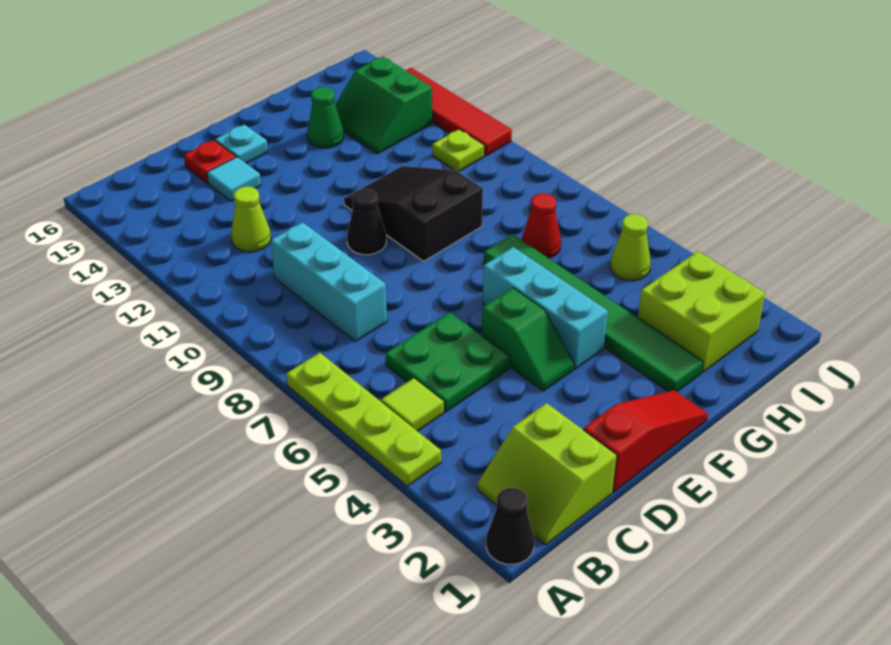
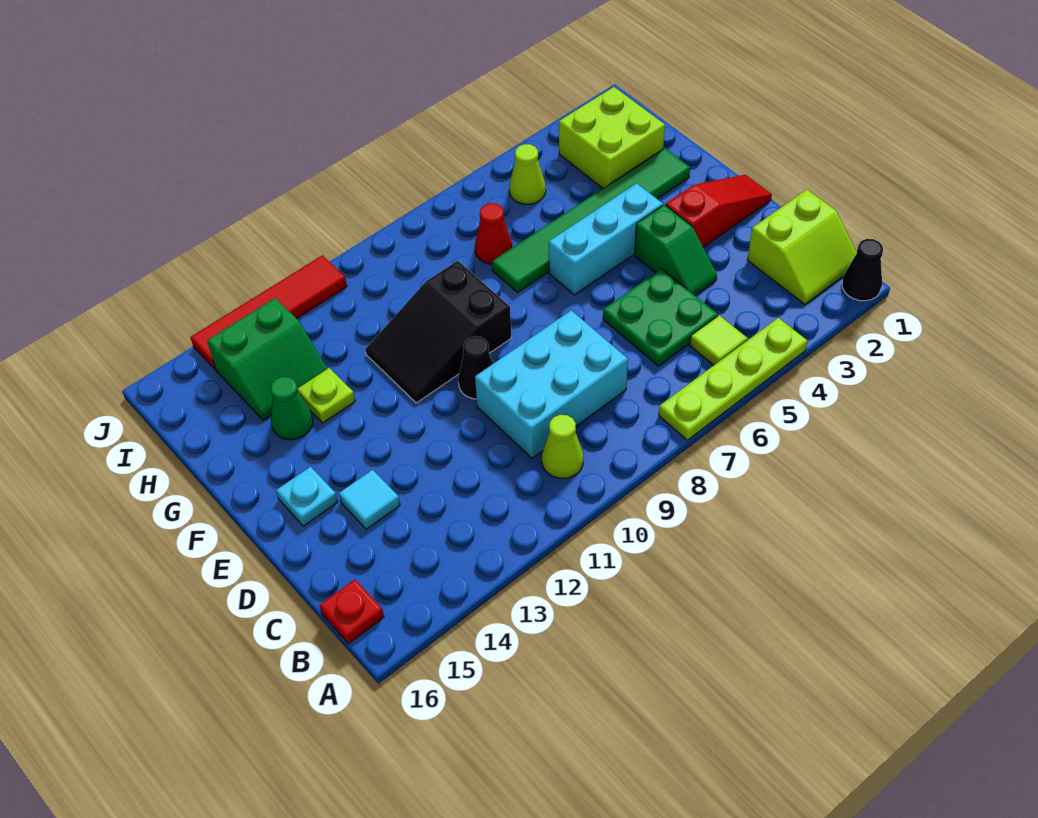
cyan 1x3 brick [271,222,387,341] -> cyan 2x3 brick [475,310,628,458]
lime 1x1 cone [231,187,271,252] -> lime 1x1 cone moved to [542,415,583,478]
red 1x3 slope [583,390,708,492] -> red 1x3 slope turned to [666,175,772,247]
red 1x1 plate [184,140,236,183] -> red 1x1 plate moved to [319,579,384,643]
green 1x2 slope [482,288,574,391] -> green 1x2 slope turned to [635,205,717,295]
lime 1x1 plate [432,129,484,172] -> lime 1x1 plate moved to [298,368,355,423]

